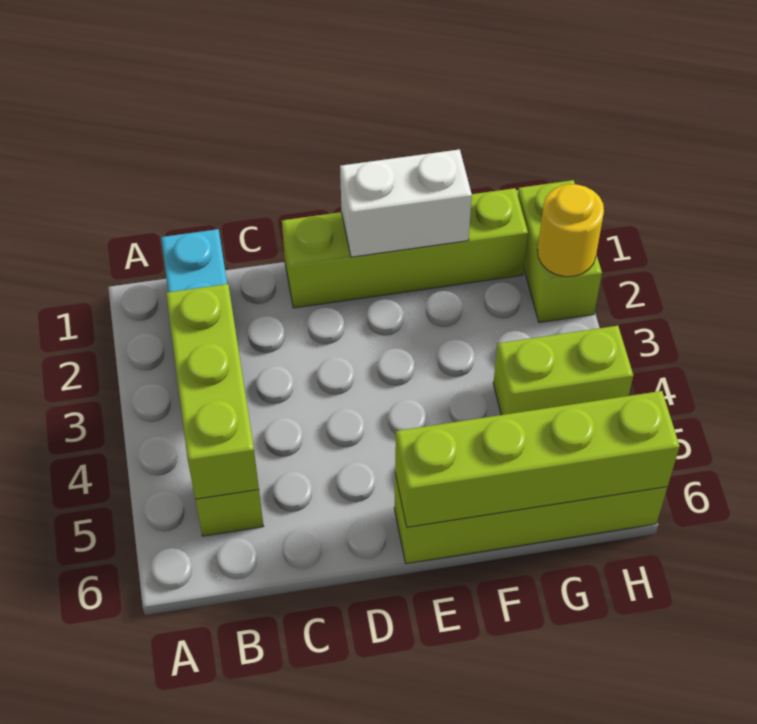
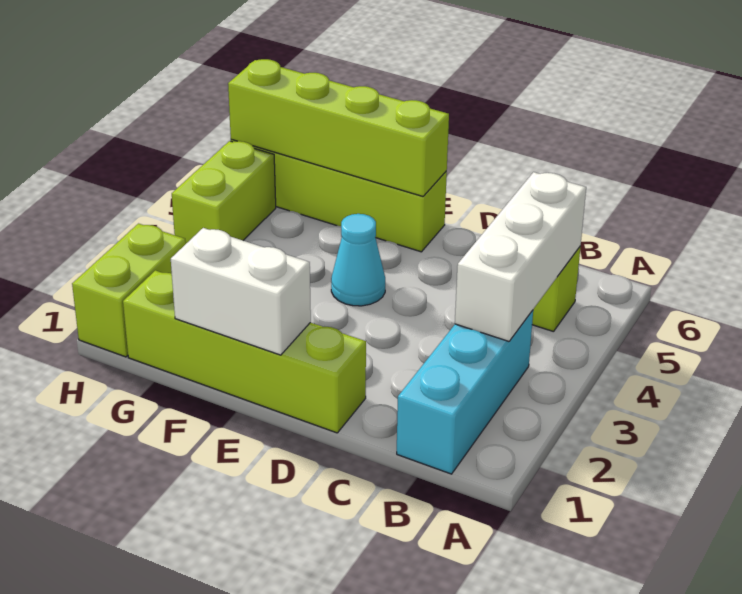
lime 1x3 brick [166,284,259,499] -> white 1x3 brick [455,172,586,341]
none -> cyan 1x1 cone [331,214,385,306]
lime 1x2 brick [493,326,633,415] -> lime 1x2 brick turned to [172,141,276,243]
yellow 1x1 round brick [538,184,604,277] -> none

